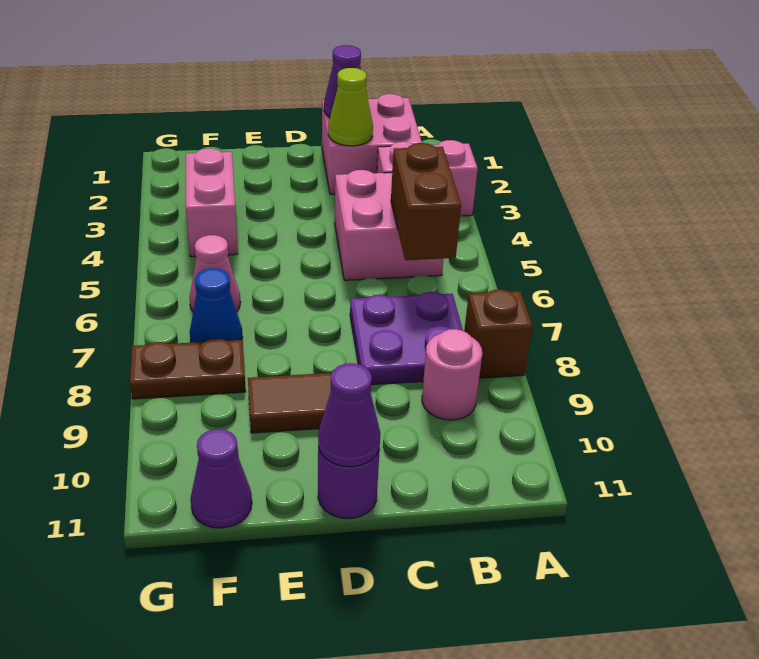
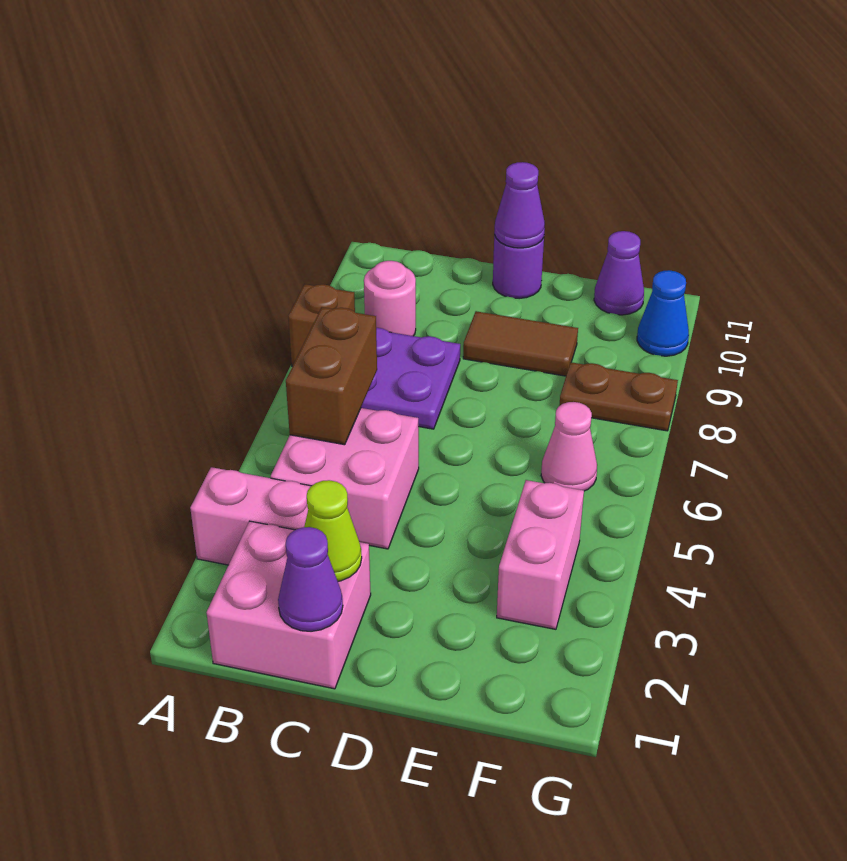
blue 1x1 cone [190,268,242,343] -> blue 1x1 cone moved to [637,270,689,356]

